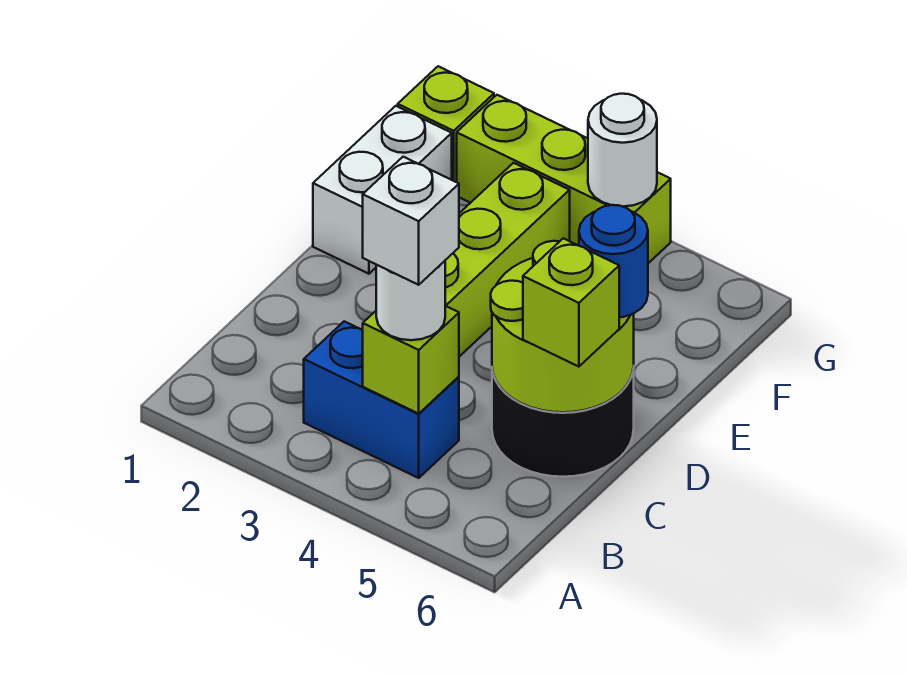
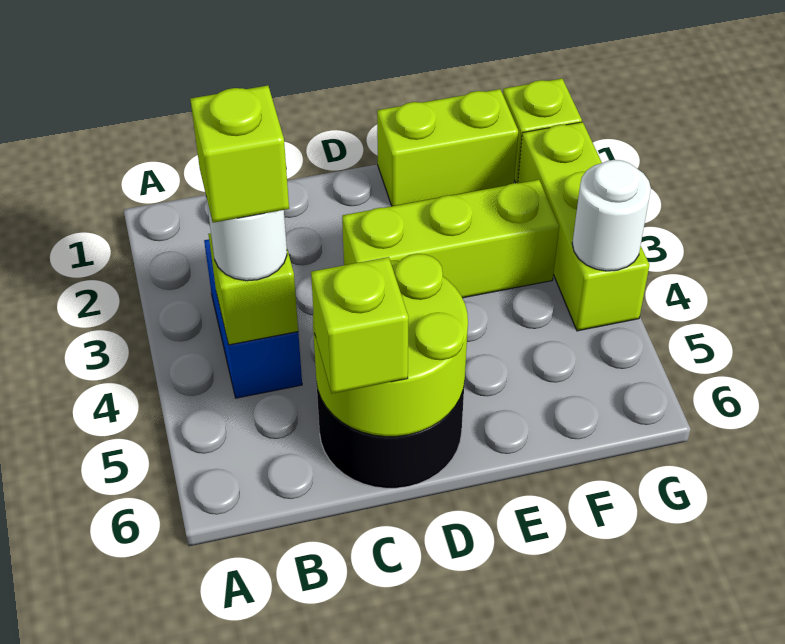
white 1x1 brick [363,157,459,285] -> lime 1x1 brick [190,86,289,223]
blue 1x1 round brick [579,205,648,317] -> none
white 1x2 brick [313,106,452,274] -> lime 1x2 brick [377,89,518,206]

